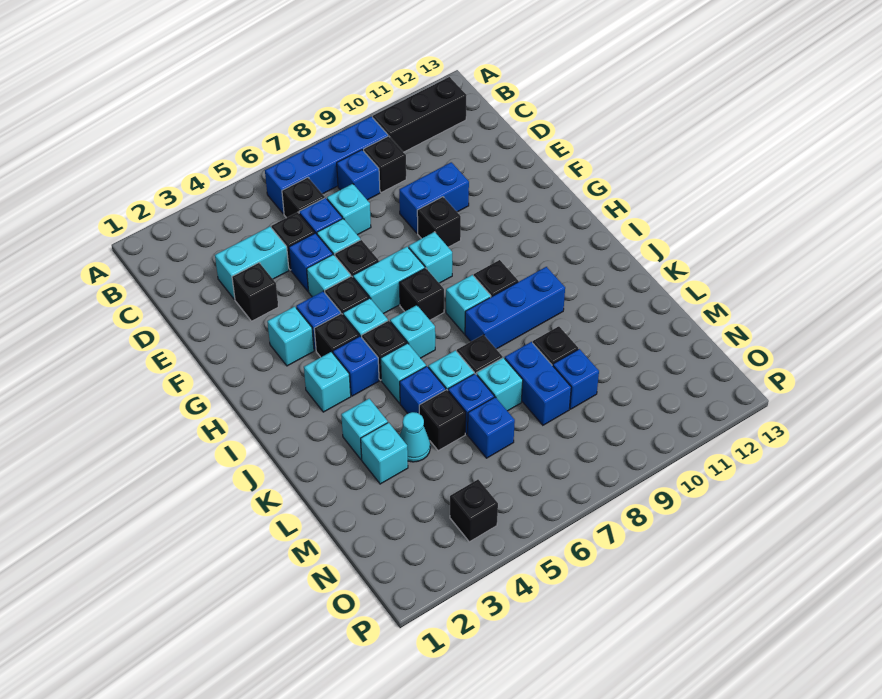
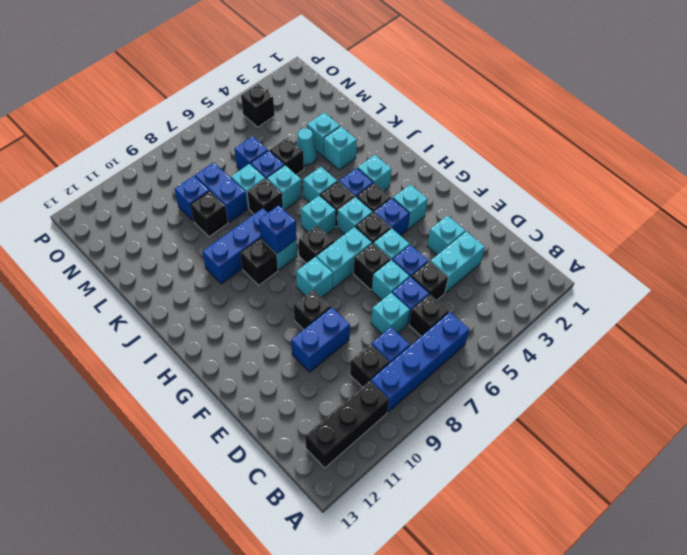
black 1x1 brick [232,263,278,321] -> cyan 1x1 brick [427,215,466,255]
blue 1x1 brick [400,366,446,413] -> blue 1x1 brick moved to [259,205,297,253]

